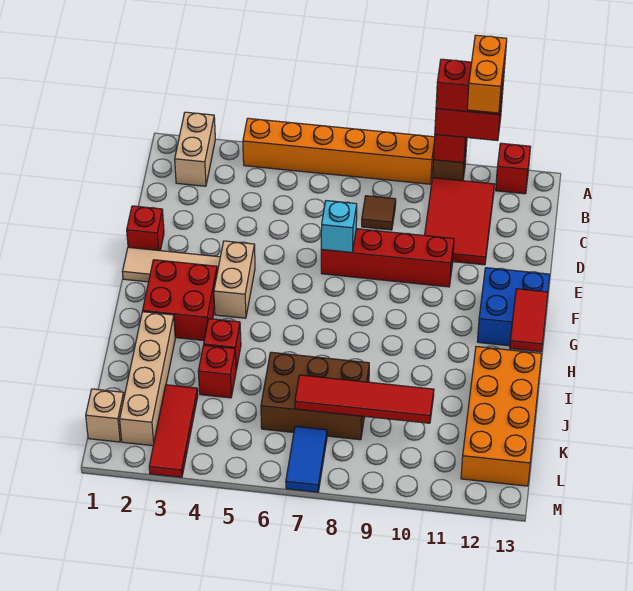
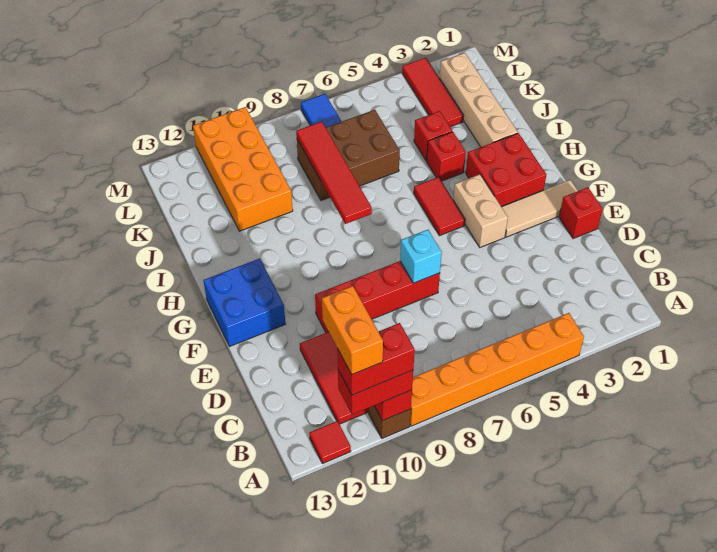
tan 1x2 brick [175,112,215,186] -> none
red 1x1 brick [496,143,530,194] -> red 1x1 tile [309,421,351,464]
brown 1x1 tile [362,196,396,230] -> none
red 1x2 tile [510,289,548,352] -> red 1x2 tile moved to [414,177,465,236]
orange 2x4 brick [461,347,542,486] -> orange 2x4 brick moved to [193,107,293,231]
red 1x4 tile [295,375,434,423] -> red 1x4 tile turned to [296,122,372,224]
tan 1x1 brick [86,389,124,442] -> none

